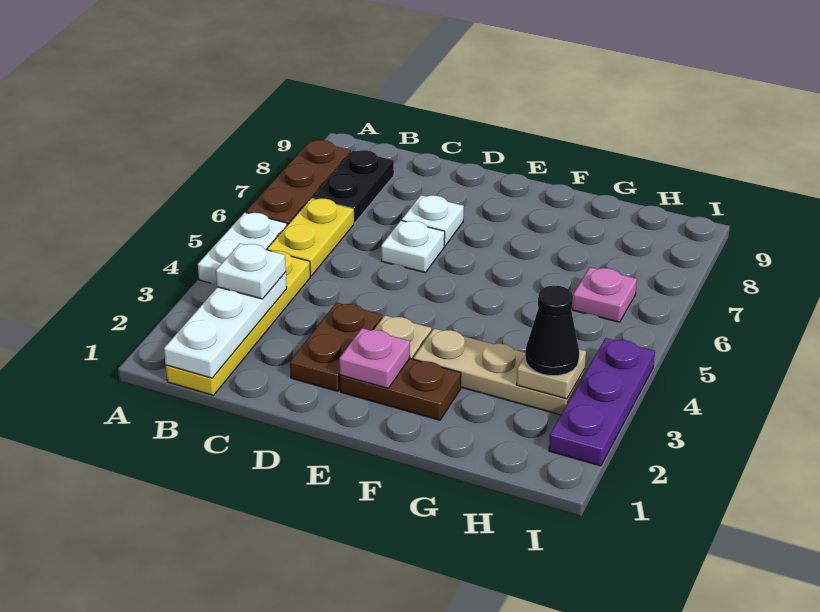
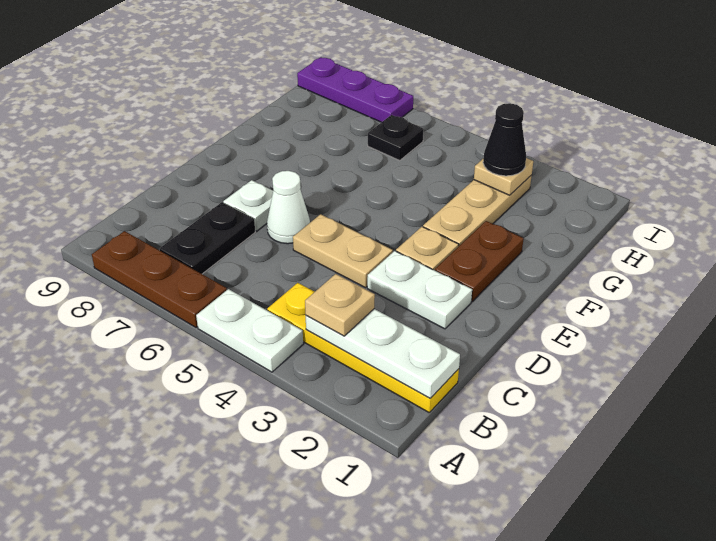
white 1x1 plate [216,243,286,299] -> tan 1x1 plate [305,274,375,336]
yellow 1x2 plate [267,198,354,276] -> none
black 1x2 plate [312,150,394,223] -> black 1x2 plate turned to [160,202,255,274]
brown 1x2 plate [290,302,382,391] -> white 1x2 plate [367,251,472,329]
none -> tan 1x2 plate [293,214,393,288]
white 1x1 plate [381,220,445,273] -> white 1x1 cone [267,171,310,244]
pink 1x1 plate [339,328,410,388] -> none
pink 1x1 plate [572,267,637,322] -> black 1x1 plate [368,115,423,161]
purple 1x3 plate [549,338,655,466] -> purple 1x3 plate moved to [297,57,413,122]

